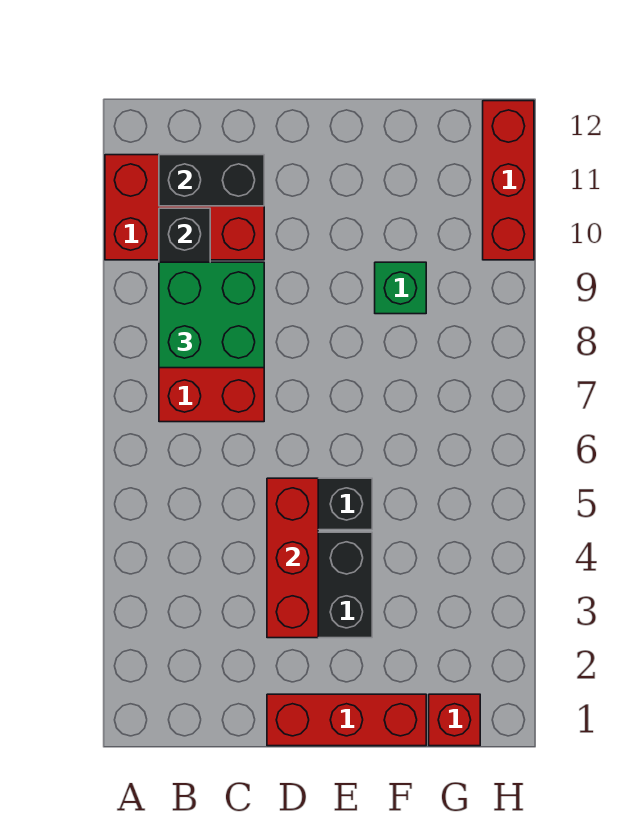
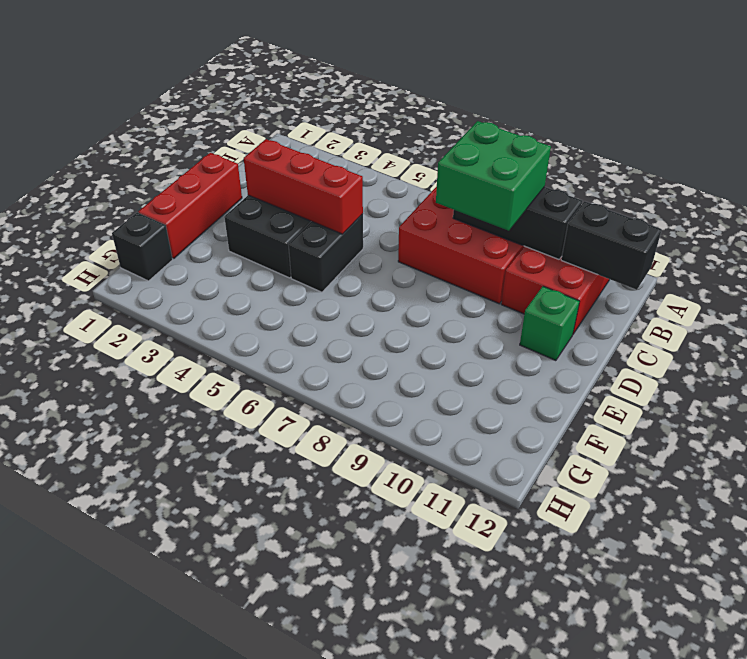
black 1x2 brick [159,155,264,206] -> black 1x2 brick turned to [561,201,662,290]
green 1x1 brick [375,262,426,314] -> green 1x1 brick moved to [520,286,580,361]
red 1x1 brick [429,694,480,746] -> black 1x1 brick [112,212,173,281]
red 1x3 brick [483,101,534,260] -> none

